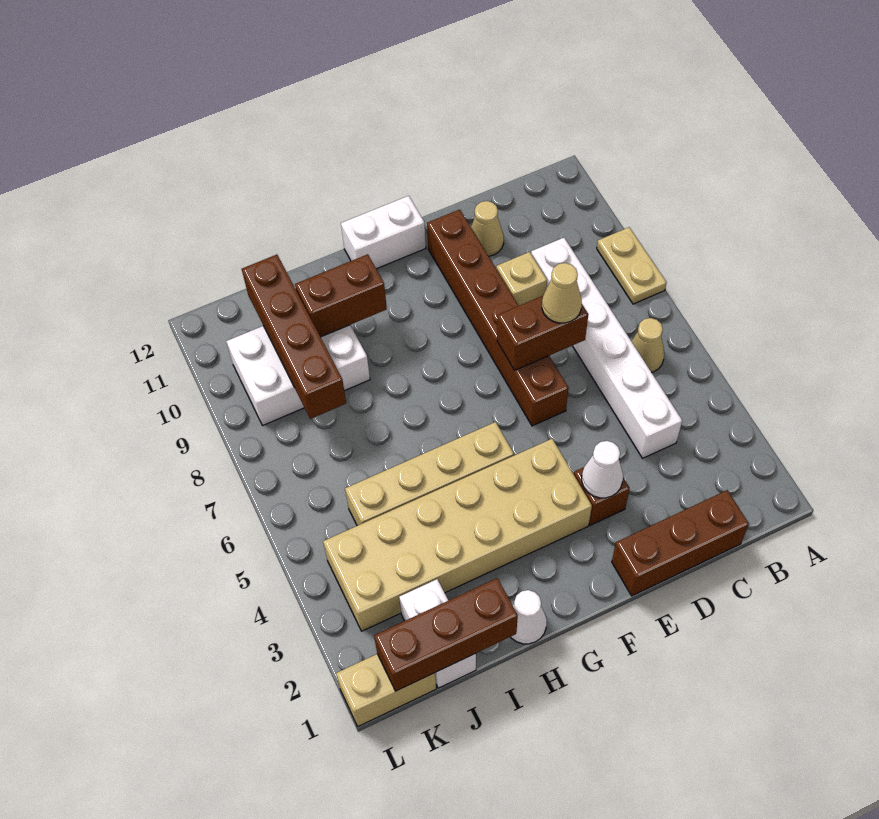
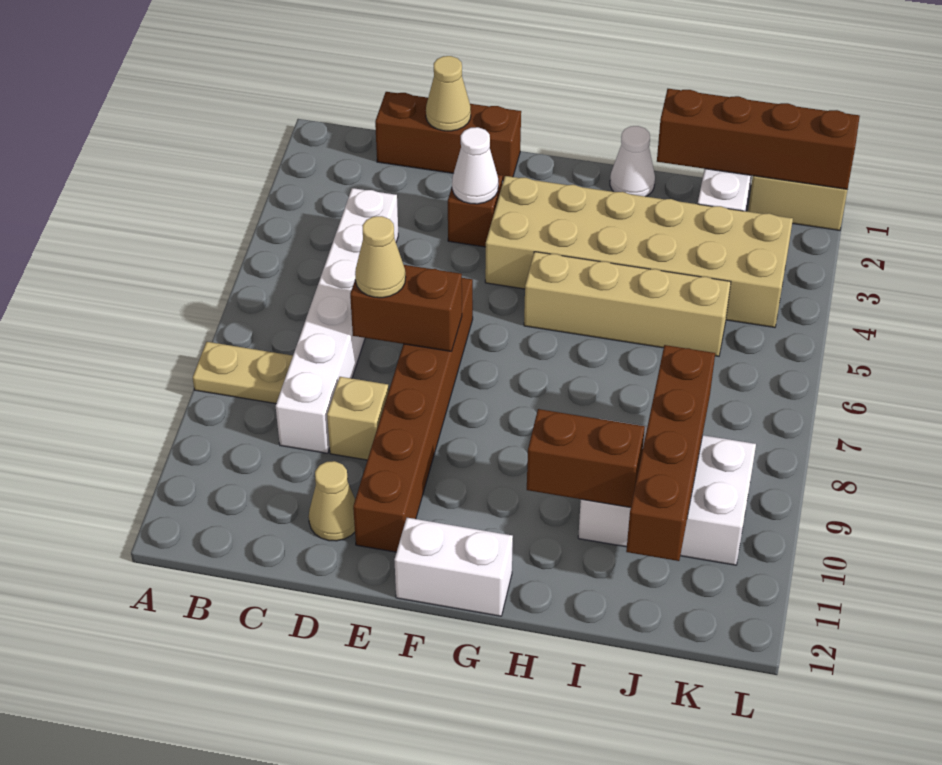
tan 1x2 plate [597,227,667,304] -> tan 1x2 plate turned to [193,342,293,404]
tan 1x1 cone [631,318,664,372] -> tan 1x1 cone moved to [426,56,471,131]
brown 1x3 brick [374,578,518,691] -> brown 1x4 brick [657,89,860,189]

